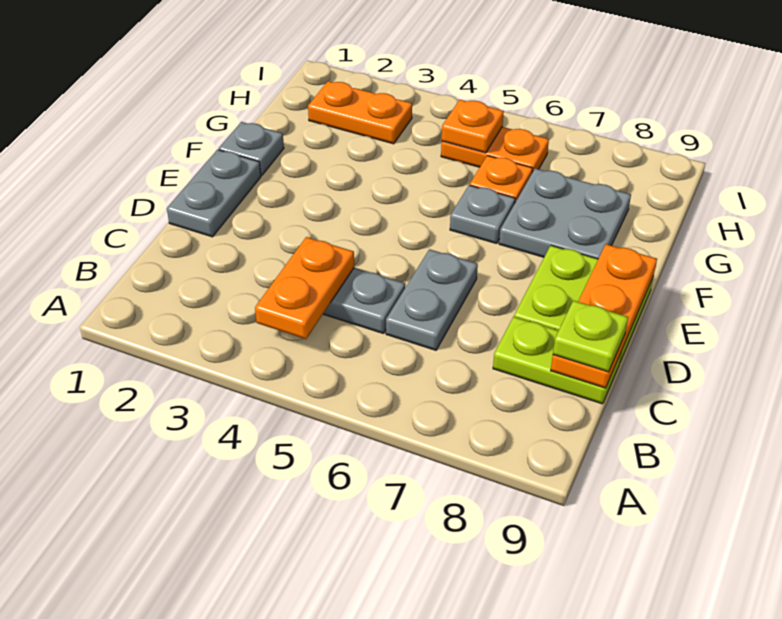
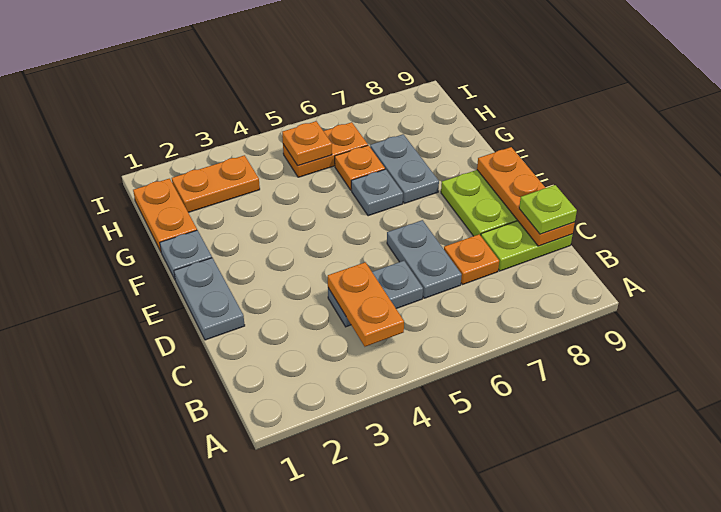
none -> orange 1x1 plate [444,234,499,284]
grey 2x2 plate [499,169,631,259] -> grey 1x2 plate [370,134,439,203]
none -> orange 1x2 plate [133,179,197,251]

